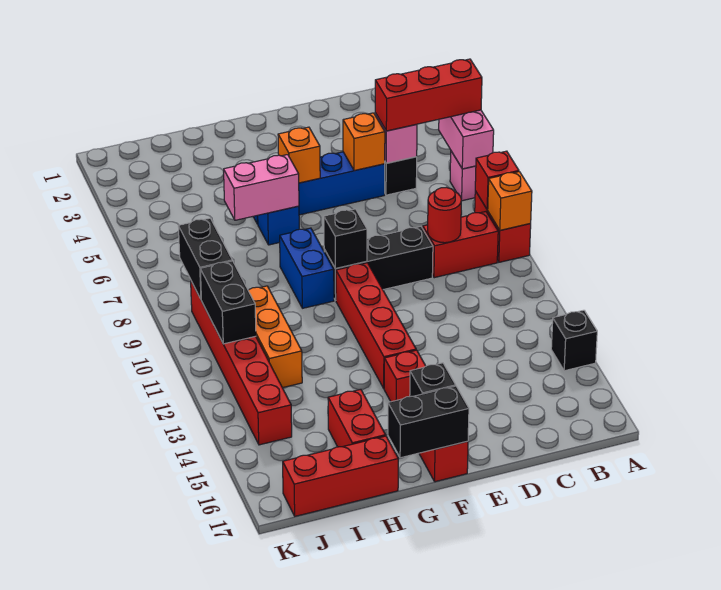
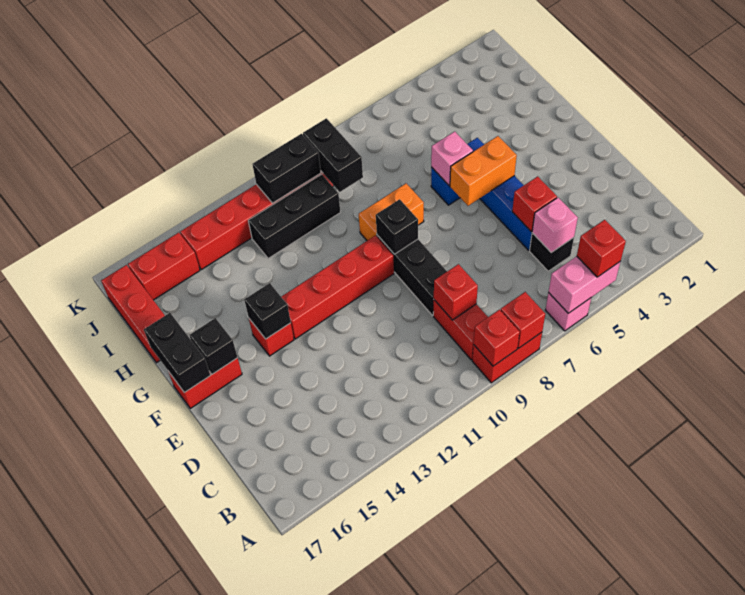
red 1x3 brick [375,59,482,131] -> red 1x1 brick [577,220,626,277]
orange 1x1 brick [487,172,532,230] -> red 1x1 brick [474,310,520,366]
black 1x1 brick [551,310,597,371] -> black 1x1 brick moved to [244,283,291,339]
red 1x1 round brick [428,187,462,243] -> red 1x1 brick [434,264,478,320]
orange 1x1 brick [343,113,385,171] -> red 1x1 brick [512,176,557,231]
orange 1x1 brick [278,127,320,183] -> orange 1x2 brick [450,136,517,206]
pink 1x2 brick [224,155,299,220] -> pink 1x1 brick [431,131,473,186]
blue 1x2 brick [280,228,334,308] -> orange 1x2 brick [359,183,424,241]
red 1x2 brick [328,389,386,447] -> red 1x2 brick moved to [128,233,200,300]
orange 1x3 brick [248,286,302,388] -> black 1x3 brick [248,174,340,259]
black 1x2 brick [178,218,232,299] -> black 1x2 brick turned to [303,118,363,192]

